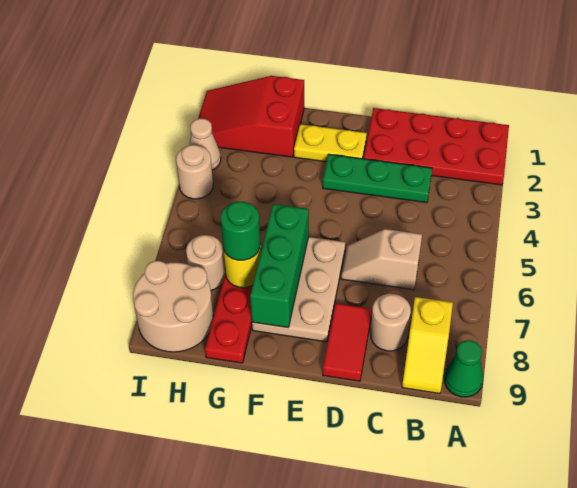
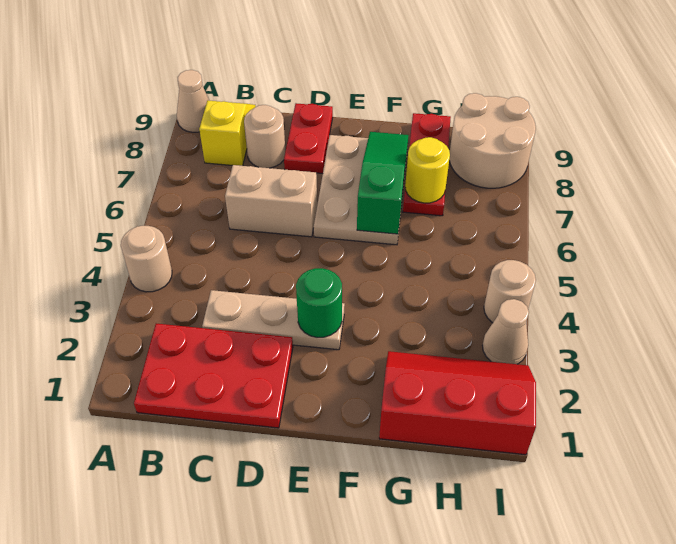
red 2x4 plate [364,108,509,185] -> red 2x3 plate [134,324,293,428]
green 1x1 cone [444,340,483,397] -> tan 1x1 cone [177,70,209,132]
green 1x3 plate [323,154,432,203] -> tan 1x3 plate [202,290,345,350]
tan 1x2 slope [341,229,422,290] -> tan 1x2 brick [225,165,317,237]
red 1x2 tile [323,303,372,381] -> red 1x2 plate [284,103,333,174]
yellow 1x2 plate [294,124,367,162] -> none
green 1x3 brick [250,204,309,328] -> green 1x3 slope [357,132,408,234]
red 2x3 slope [198,76,304,157] -> red 2x3 slope turned to [379,351,536,455]
green 1x1 round brick [220,202,260,260] -> green 1x1 round brick moved to [296,268,342,337]
tan 1x1 round brick [186,235,225,290] -> tan 1x1 round brick moved to [121,226,172,292]

